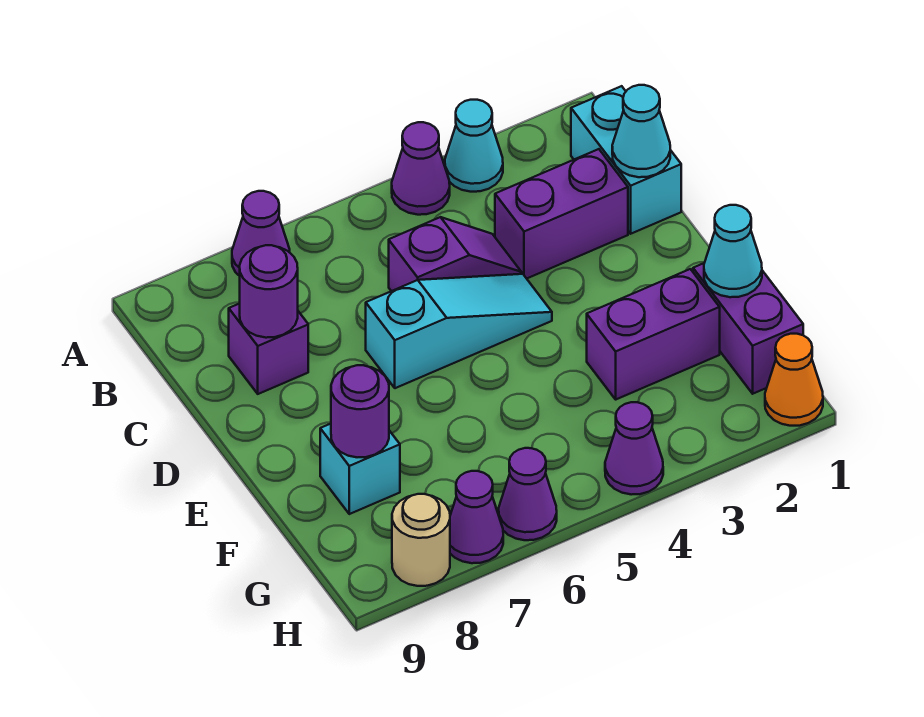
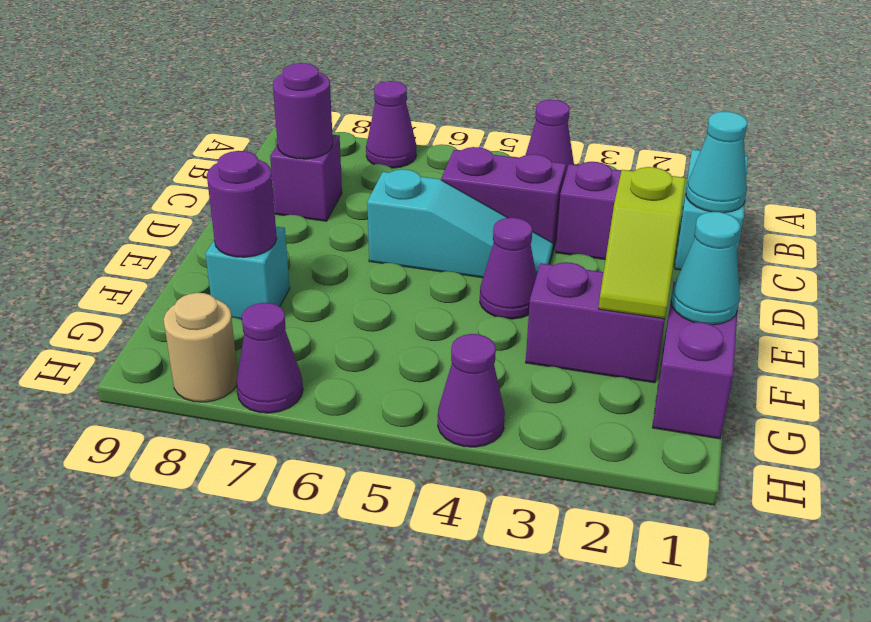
cyan 1x1 cone [445,100,503,192] -> none
purple 1x2 slope [389,217,522,291] -> purple 1x2 brick [441,147,566,250]
none -> lime 1x2 slope [599,167,686,319]
orange 1x1 cone [765,334,823,426] -> none
purple 1x1 cone [499,448,557,540] -> purple 1x1 cone moved to [480,218,537,319]

